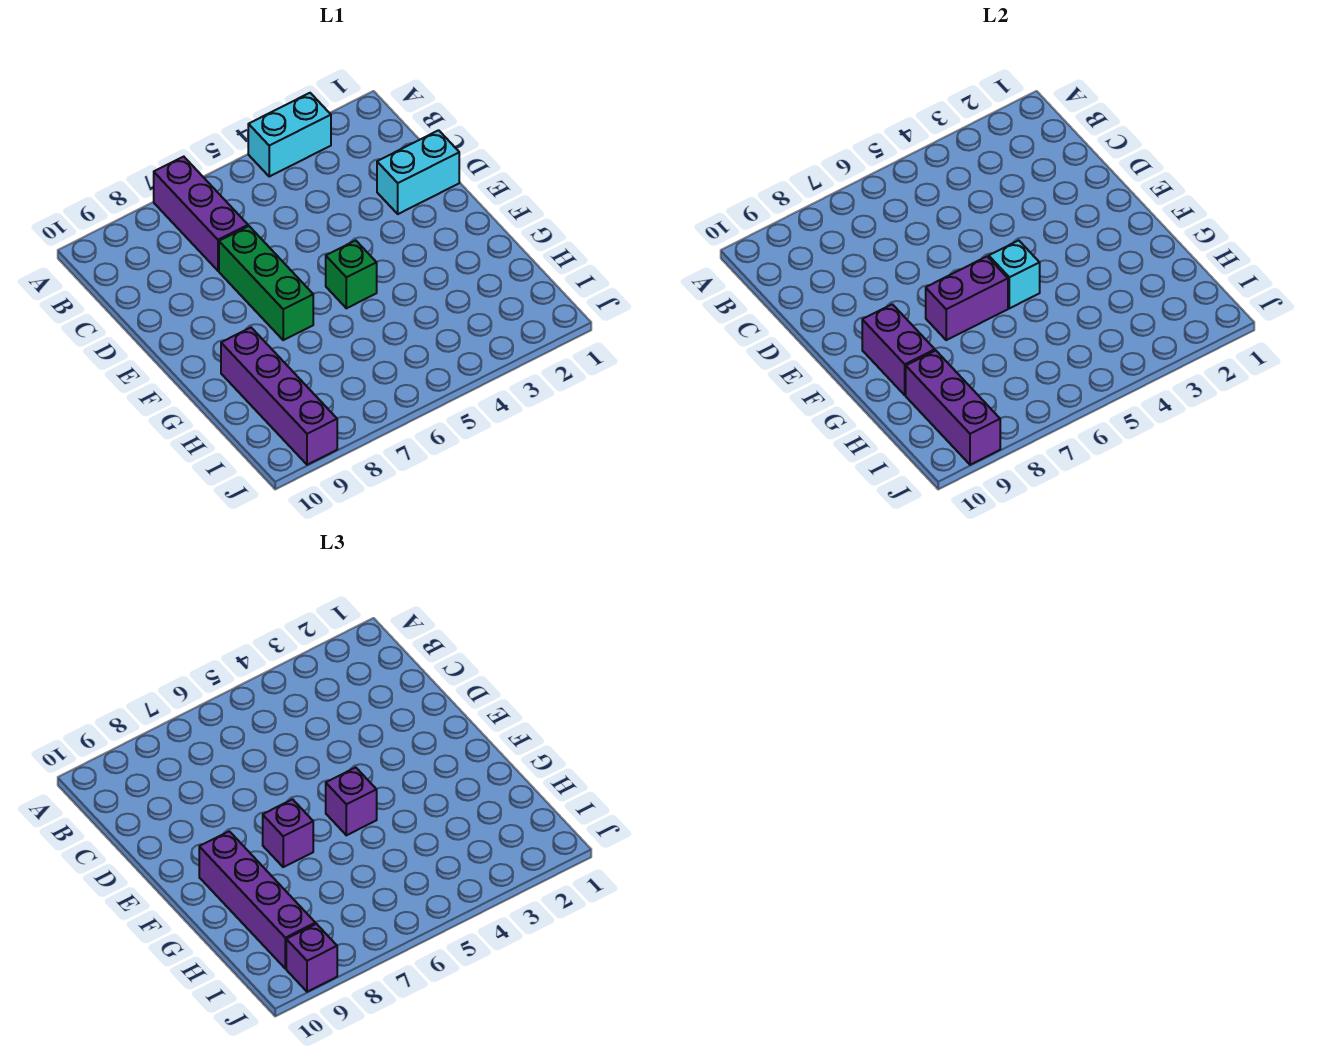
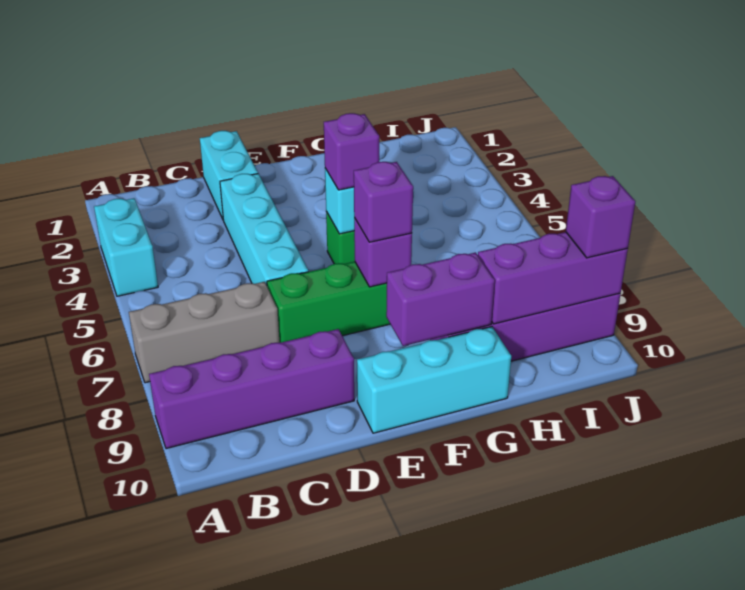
purple 1x3 brick [154,157,248,271] -> grey 1x3 brick [129,282,280,383]
none -> cyan 1x4 brick [220,174,308,285]
none -> cyan 1x3 brick [357,327,511,433]
purple 1x2 brick [926,257,1008,340] -> purple 1x1 brick [354,218,412,287]
purple 1x4 brick [199,831,315,969] -> purple 1x4 brick moved to [149,329,354,449]

